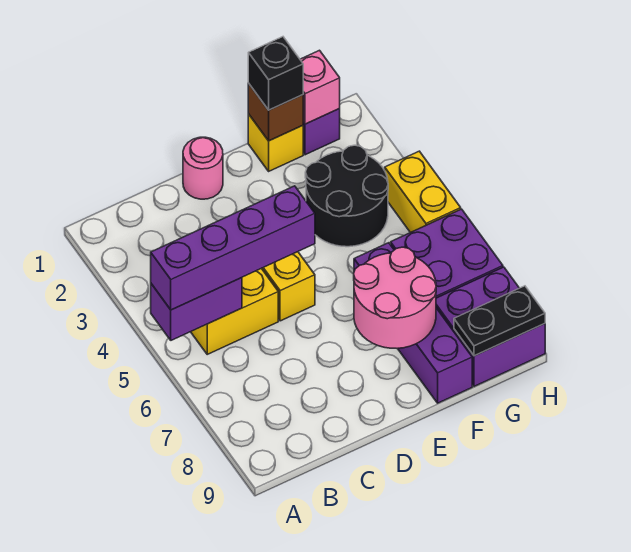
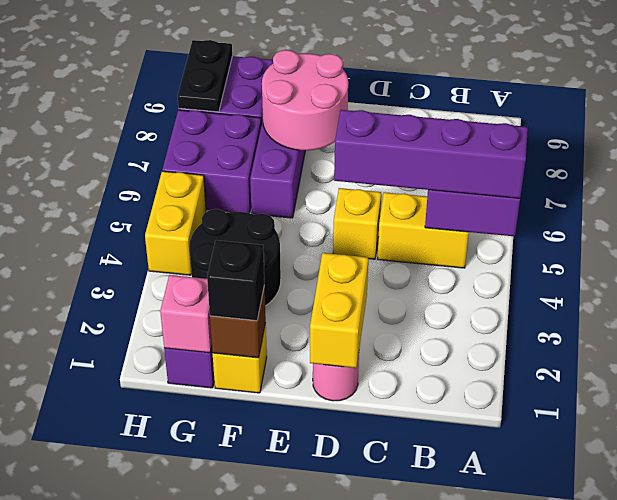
none -> yellow 1x2 brick [310,253,368,368]
black 1x2 plate [454,286,545,356] -> black 1x2 plate turned to [177,40,232,112]

